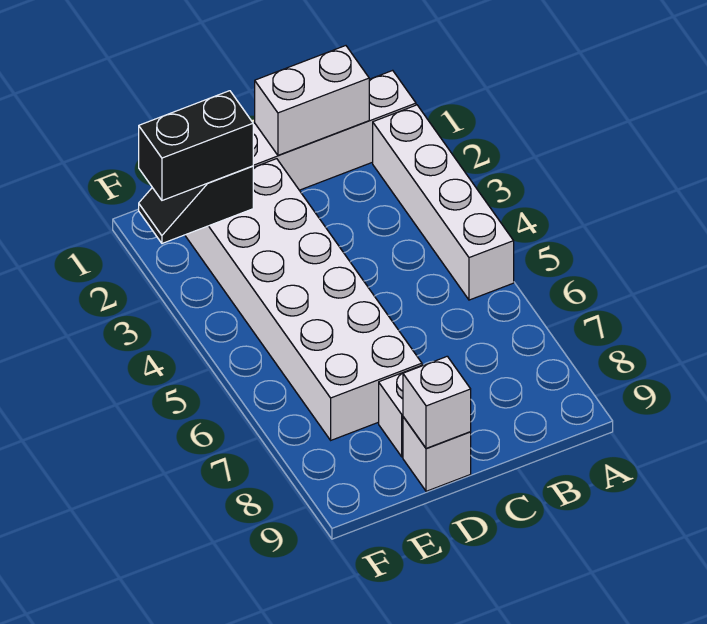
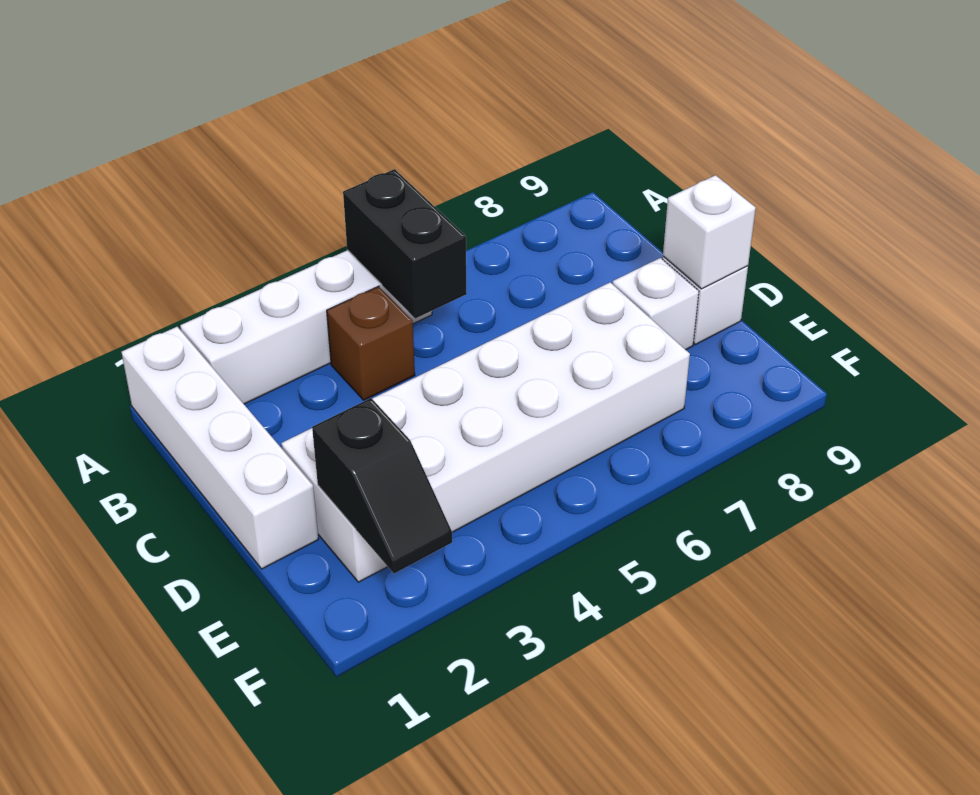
white 1x2 brick [255,46,369,155] -> none
none -> brown 1x1 brick [327,286,415,400]
black 1x2 brick [139,91,253,200] -> black 1x2 brick moved to [343,169,467,318]

